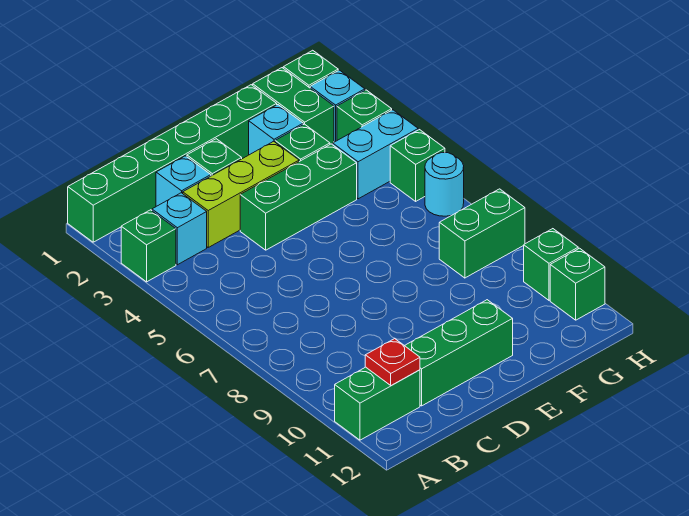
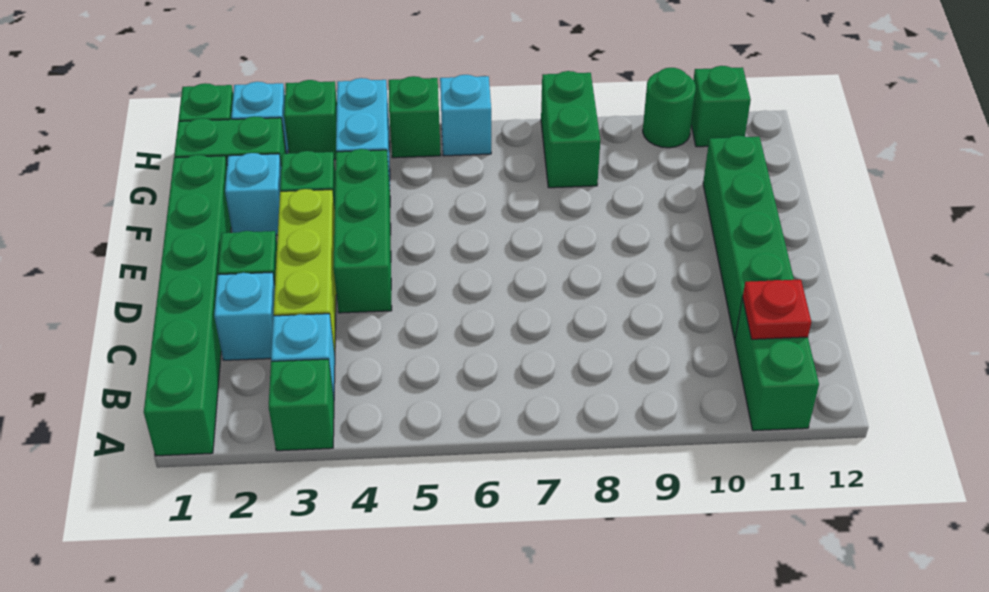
green 1x3 brick [405,300,513,406] -> green 1x4 brick [703,136,794,340]
cyan 1x1 round brick [425,152,464,216] -> cyan 1x1 brick [440,75,491,156]
green 1x1 brick [524,229,578,300] -> green 1x1 round brick [643,68,696,148]

